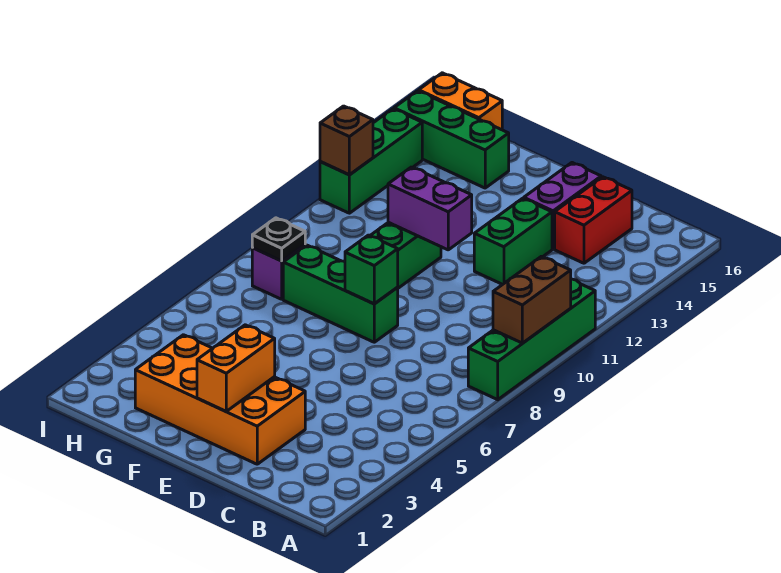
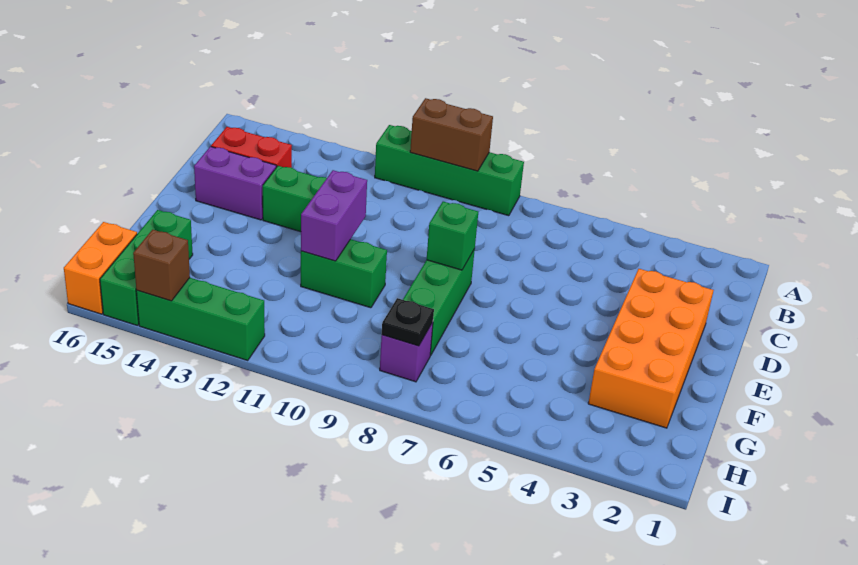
orange 1x2 brick [197,325,275,411] -> none
brown 1x1 brick [320,106,373,175] -> brown 1x1 brick moved to [133,230,190,301]

